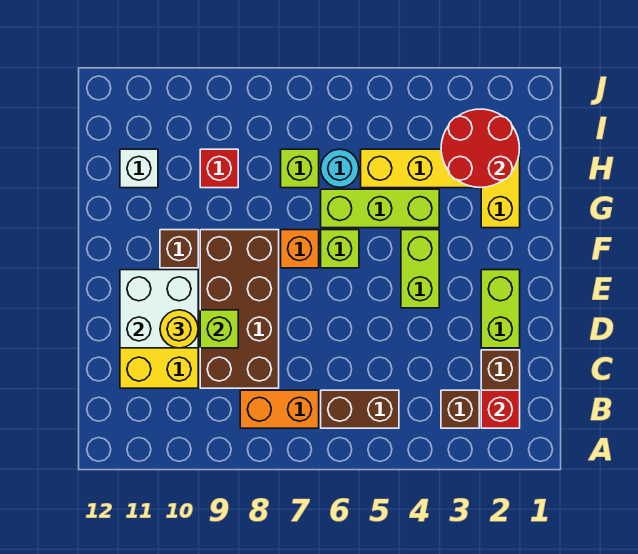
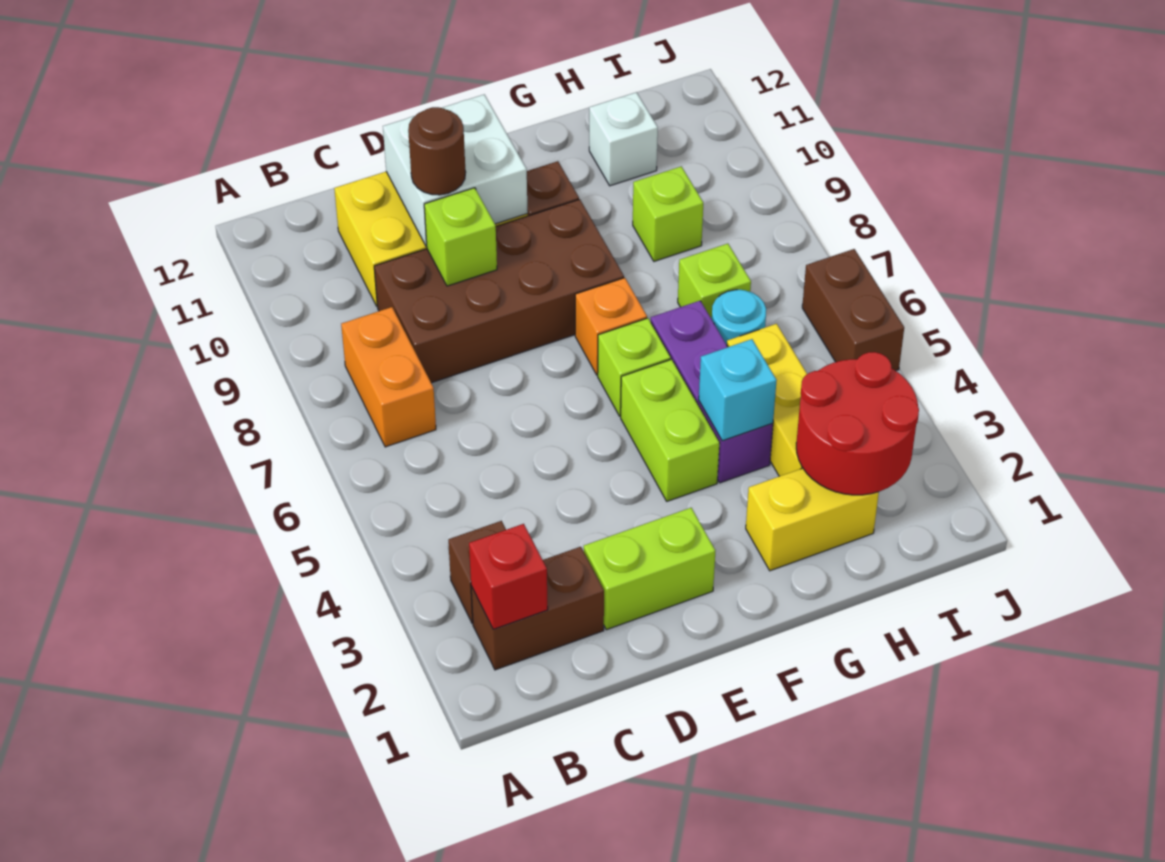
brown 1x2 brick [321,390,399,428] -> brown 1x2 brick moved to [802,249,904,371]
yellow 1x1 round brick [160,310,198,348] -> brown 1x1 round brick [408,107,466,195]
lime 1x2 brick [401,230,439,308] -> lime 1x2 brick turned to [621,359,720,501]
lime 1x3 brick [321,189,439,228] -> purple 1x3 brick [651,301,773,483]
none -> cyan 1x1 brick [699,339,777,441]
red 1x1 brick [200,149,238,188] -> lime 1x1 brick [633,166,703,261]

